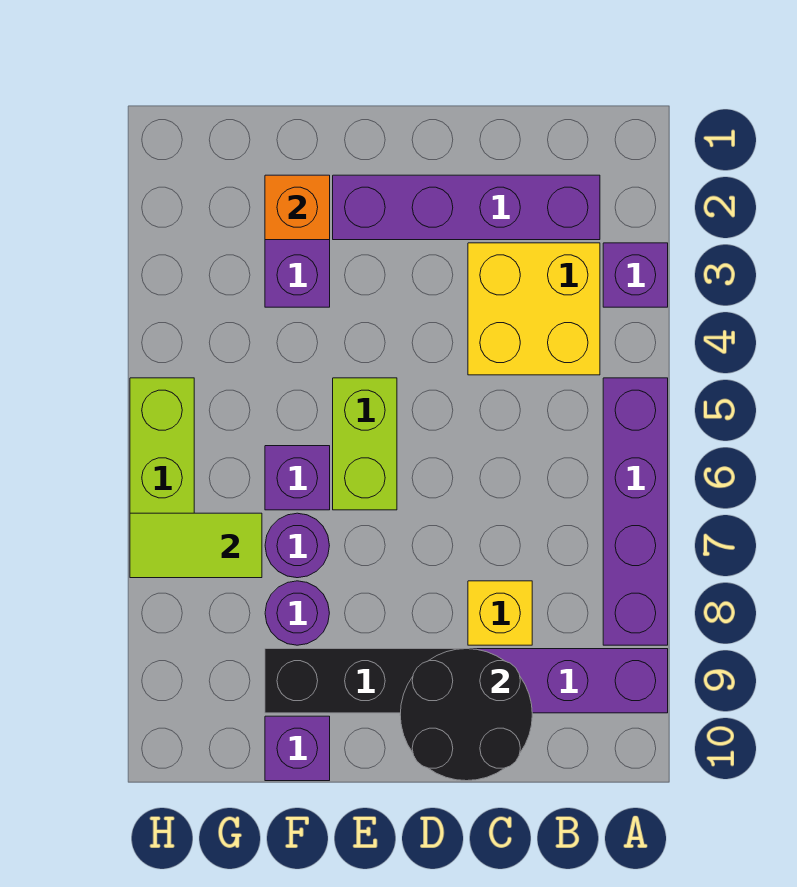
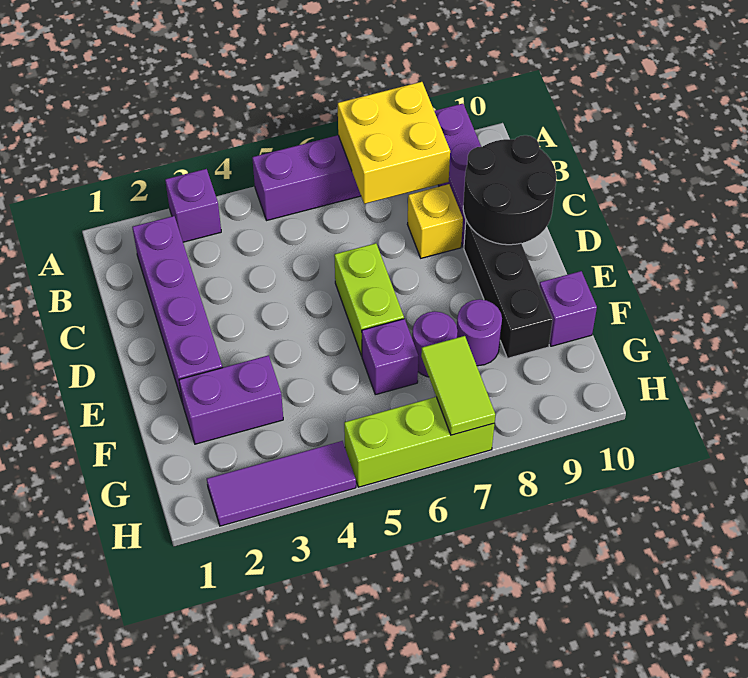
yellow 2x2 brick [468,243,600,375] -> yellow 2x2 brick moved to [338,82,450,204]
lime 1x2 brick [333,378,397,510] -> lime 1x2 brick turned to [334,243,404,356]
orange 1x1 brick [265,175,330,240] -> none
none -> purple 1x3 tile [207,441,356,526]

